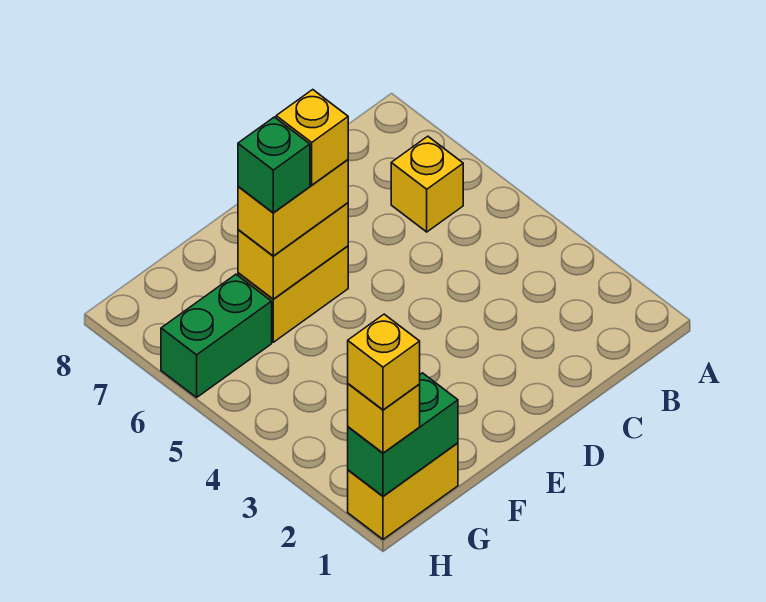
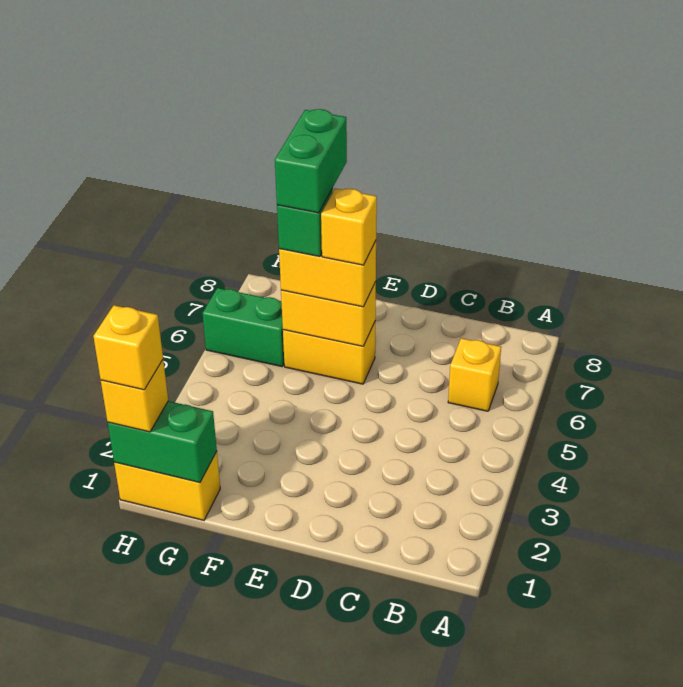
none -> green 1x2 brick [275,109,347,213]

